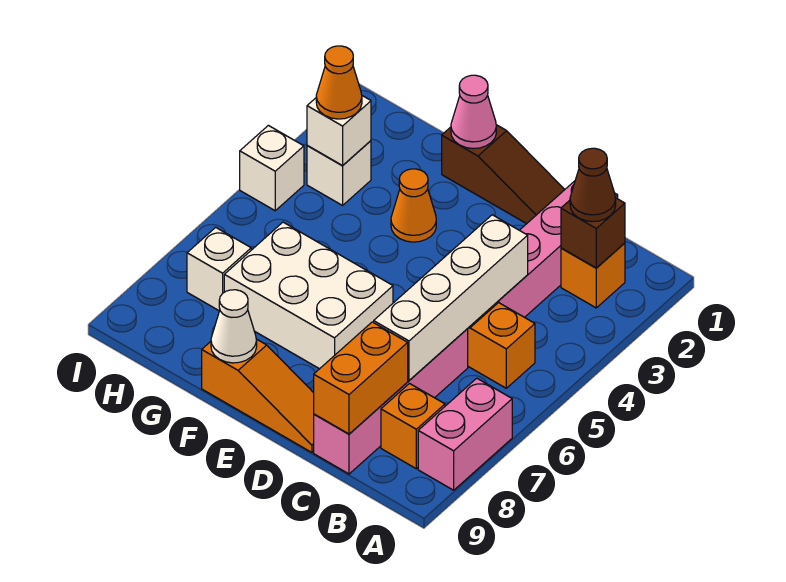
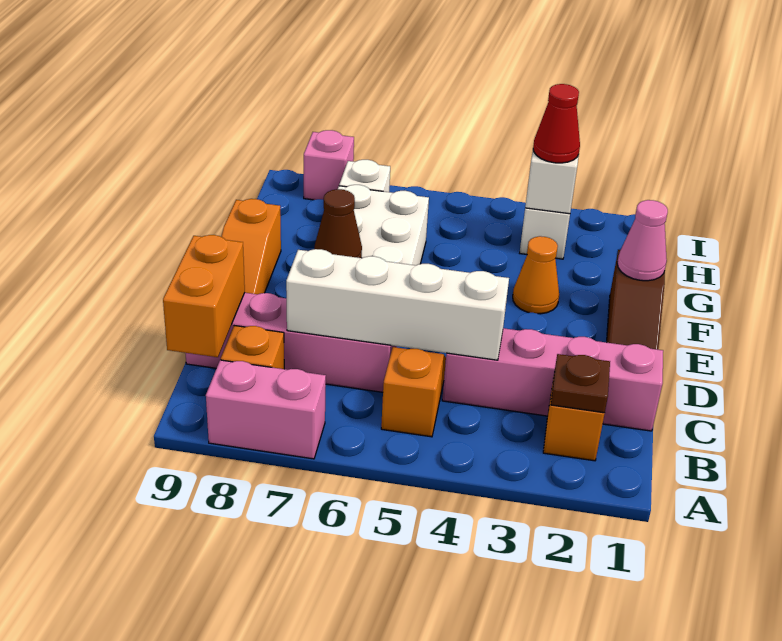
brown 1x1 brick [561,198,625,268] -> brown 1x1 plate [551,354,610,413]
brown 1x1 cone [570,148,616,222] -> brown 1x1 cone moved to [314,189,362,258]
orange 1x2 brick [314,322,408,434] -> orange 1x2 brick turned to [163,235,245,357]
white 1x1 cone [211,290,257,363] -> none
orange 1x1 cone [316,46,362,119] -> red 1x1 cone [533,84,580,163]
white 1x1 brick [240,125,304,211] -> none
none -> pink 1x1 brick [304,130,354,200]

